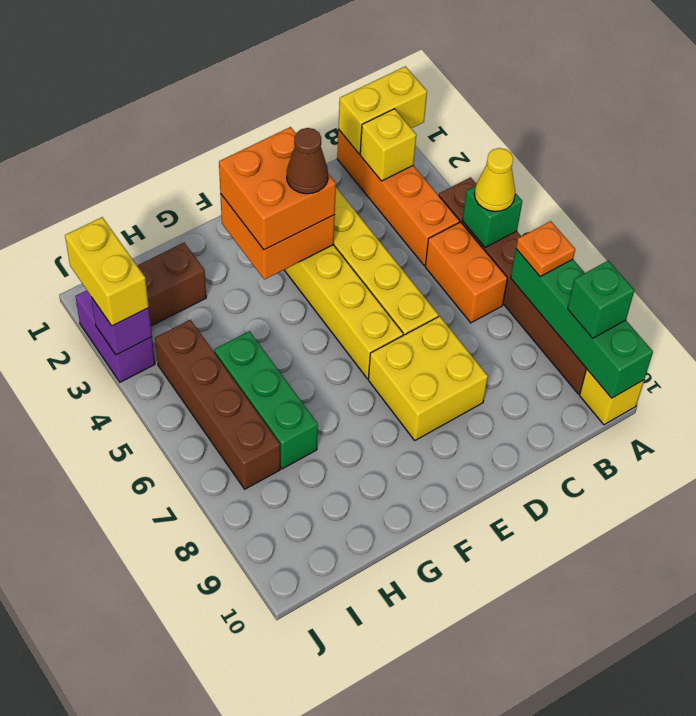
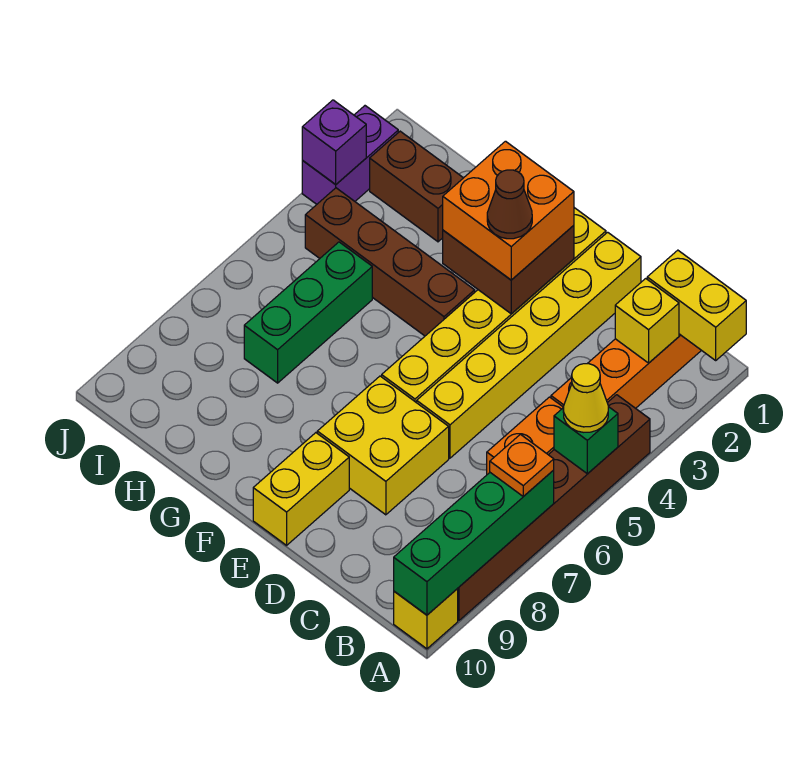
green 1x1 brick [567,261,634,338] -> none
orange 2x2 brick [220,194,335,280] -> brown 2x2 brick [443,225,574,314]
brown 1x4 brick [155,320,280,489] -> brown 1x4 brick turned to [305,188,475,336]
yellow 1x2 brick [65,217,149,326] -> yellow 1x2 brick moved to [253,433,349,545]

